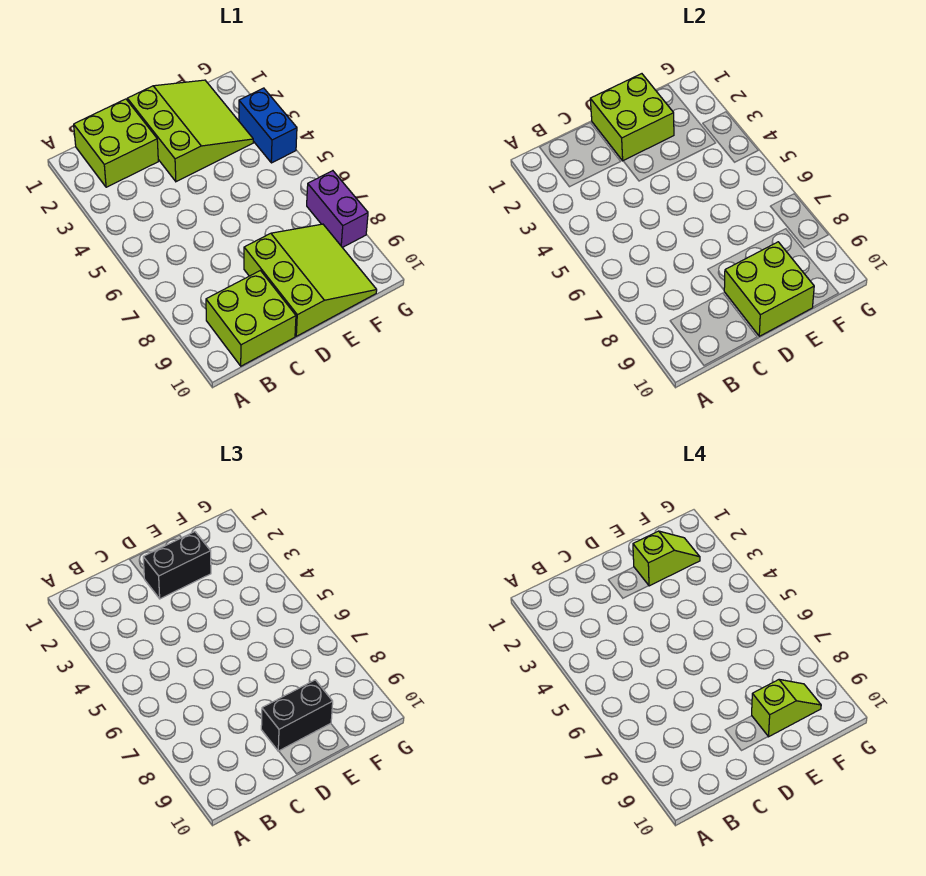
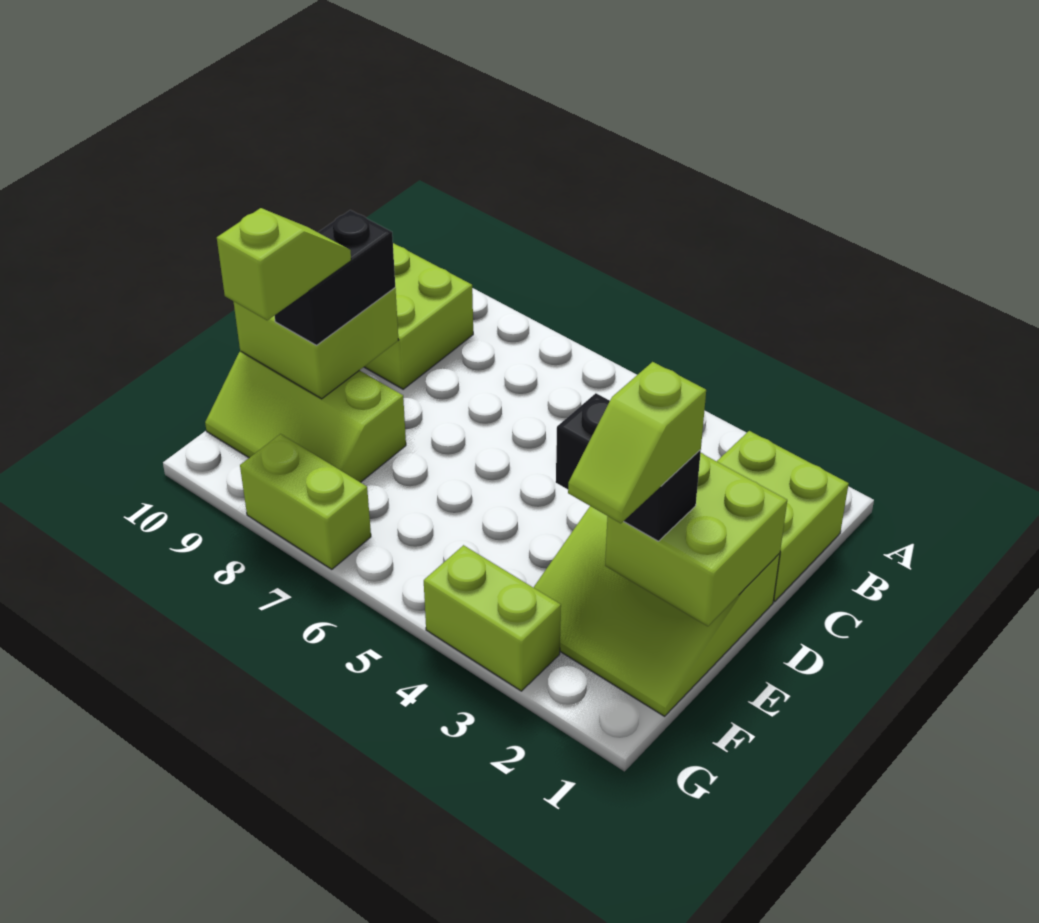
black 1x2 brick [143,532,211,599] -> black 1x2 brick turned to [556,393,701,541]
lime 3x3 slope [244,224,377,336] -> lime 2x3 slope [205,351,406,482]
lime 1x2 slope [752,679,821,737] -> lime 1x2 slope turned to [217,208,351,320]
blue 1x2 brick [239,88,297,163] -> lime 1x2 brick [424,545,561,691]
purple 1x2 brick [307,171,368,248] -> lime 1x2 brick [240,434,371,569]

